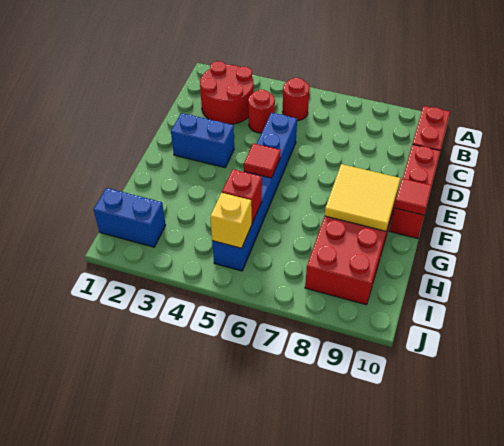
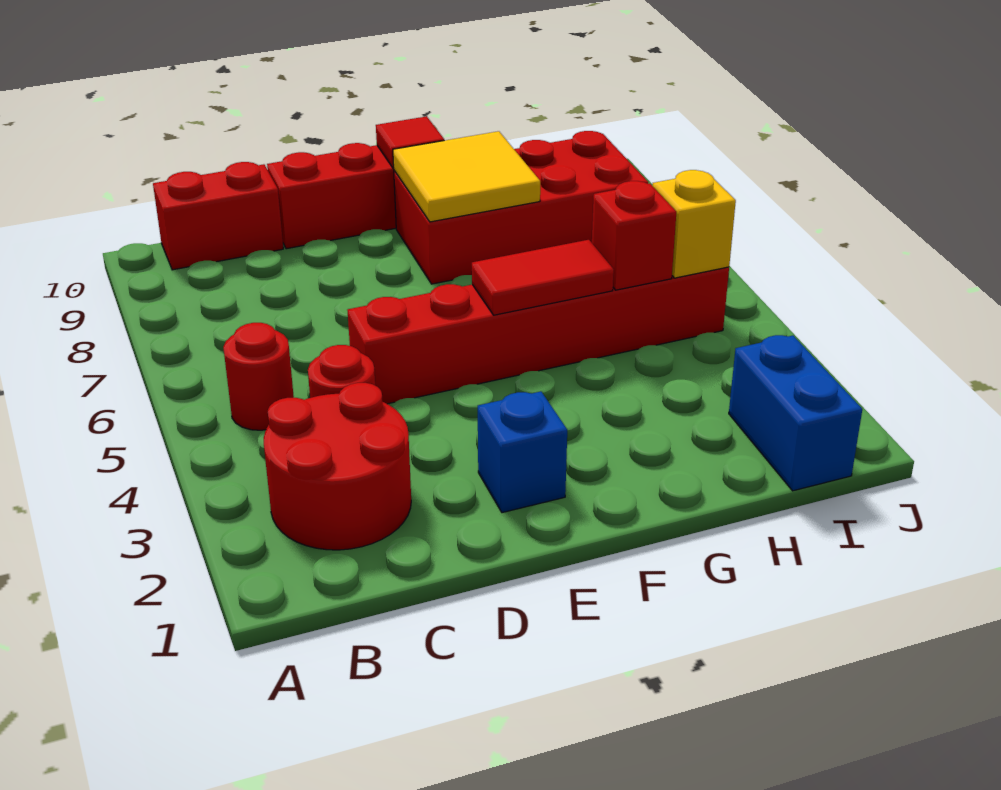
blue 1x6 brick [212,113,297,271] -> red 1x6 brick [347,267,729,404]
blue 1x2 brick [171,113,234,167] -> blue 1x1 brick [478,392,567,513]
red 1x1 tile [244,143,281,178] -> red 1x2 tile [472,240,614,315]

